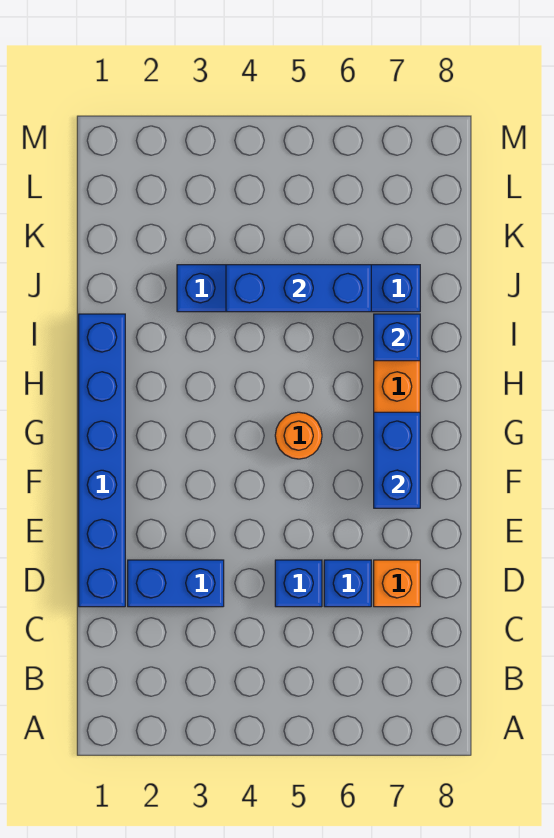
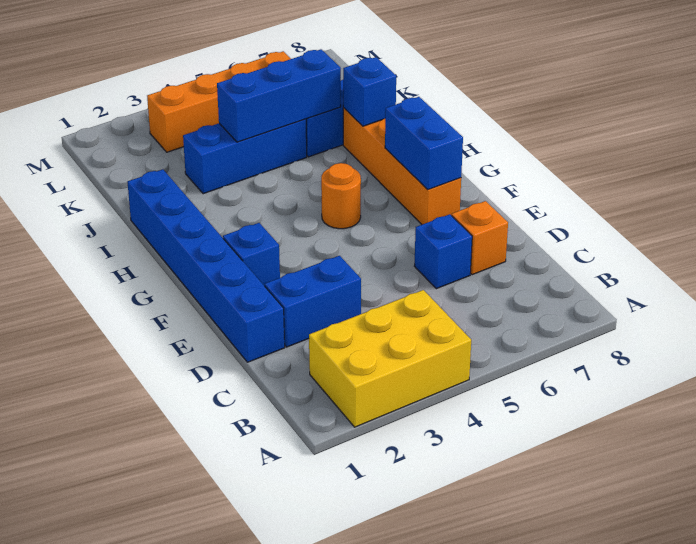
none -> yellow 2x3 brick [309,290,471,427]
blue 1x1 brick [275,560,322,607] -> blue 1x1 brick moved to [223,223,280,286]
none -> orange 1x4 brick [147,51,291,152]

